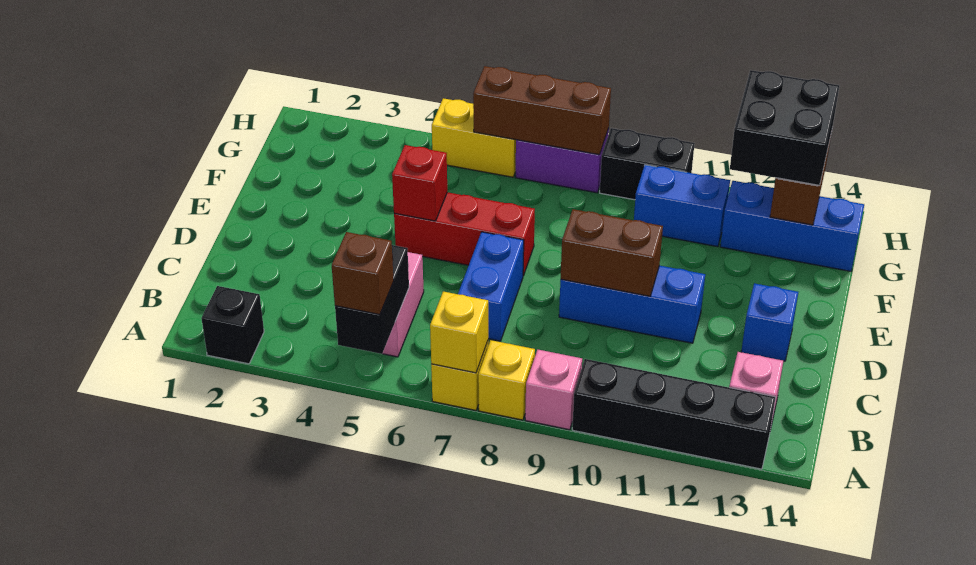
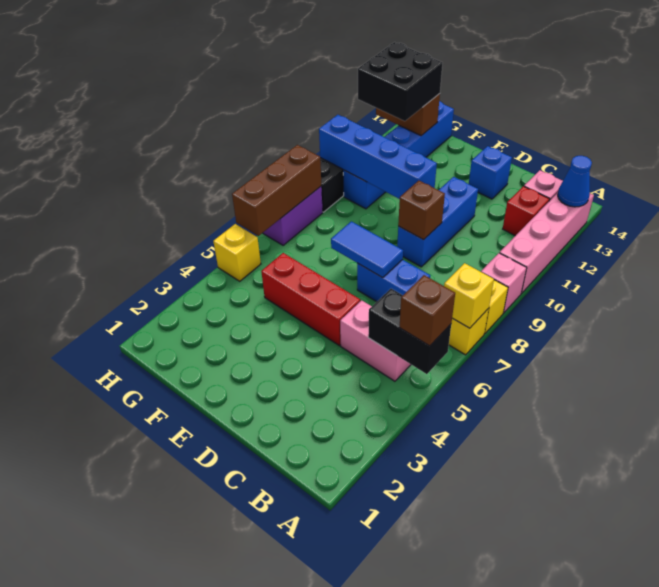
black 1x1 brick [201,286,264,364] -> none
black 1x4 brick [572,359,776,469] -> pink 1x4 brick [500,193,594,293]
none -> blue 1x1 cone [558,156,592,207]
none -> blue 1x2 tile [331,221,403,278]
brown 1x2 brick [561,209,663,296] -> brown 1x1 brick [398,181,445,240]
red 1x3 brick [394,192,535,276] -> red 1x3 brick turned to [261,253,360,346]
red 1x1 brick [392,145,447,221] -> red 1x1 brick moved to [503,186,550,236]
none -> blue 1x4 brick [319,115,437,199]
yellow 1x2 brick [432,98,516,177] -> yellow 1x1 brick [213,224,261,281]

